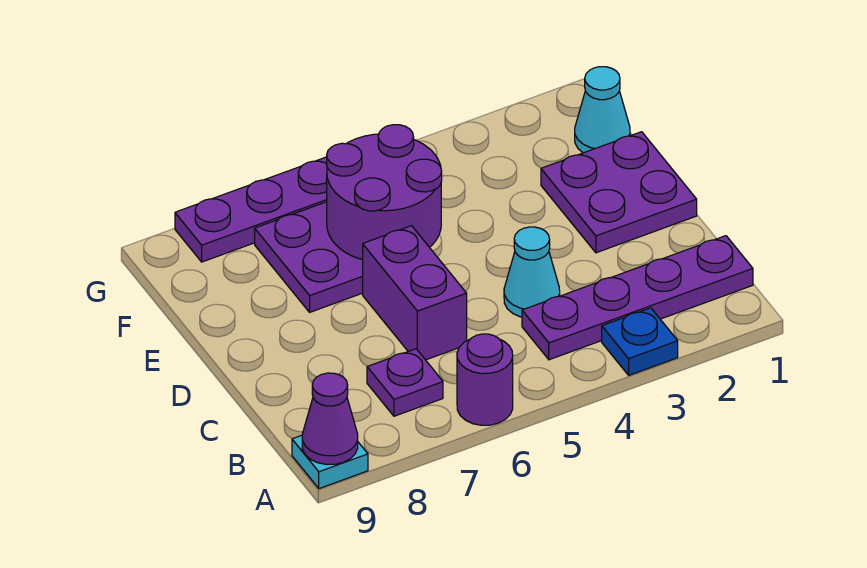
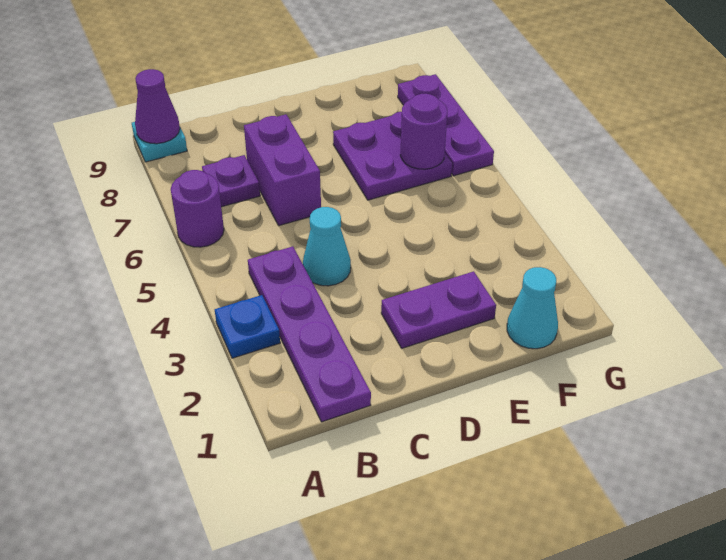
purple 1x2 brick [363,226,467,360] -> purple 1x2 brick turned to [244,114,321,226]
purple 2x2 plate [541,132,697,253] -> purple 1x2 plate [381,271,496,348]
purple 2x2 round brick [327,125,442,260] -> purple 1x1 round brick [400,94,447,169]

